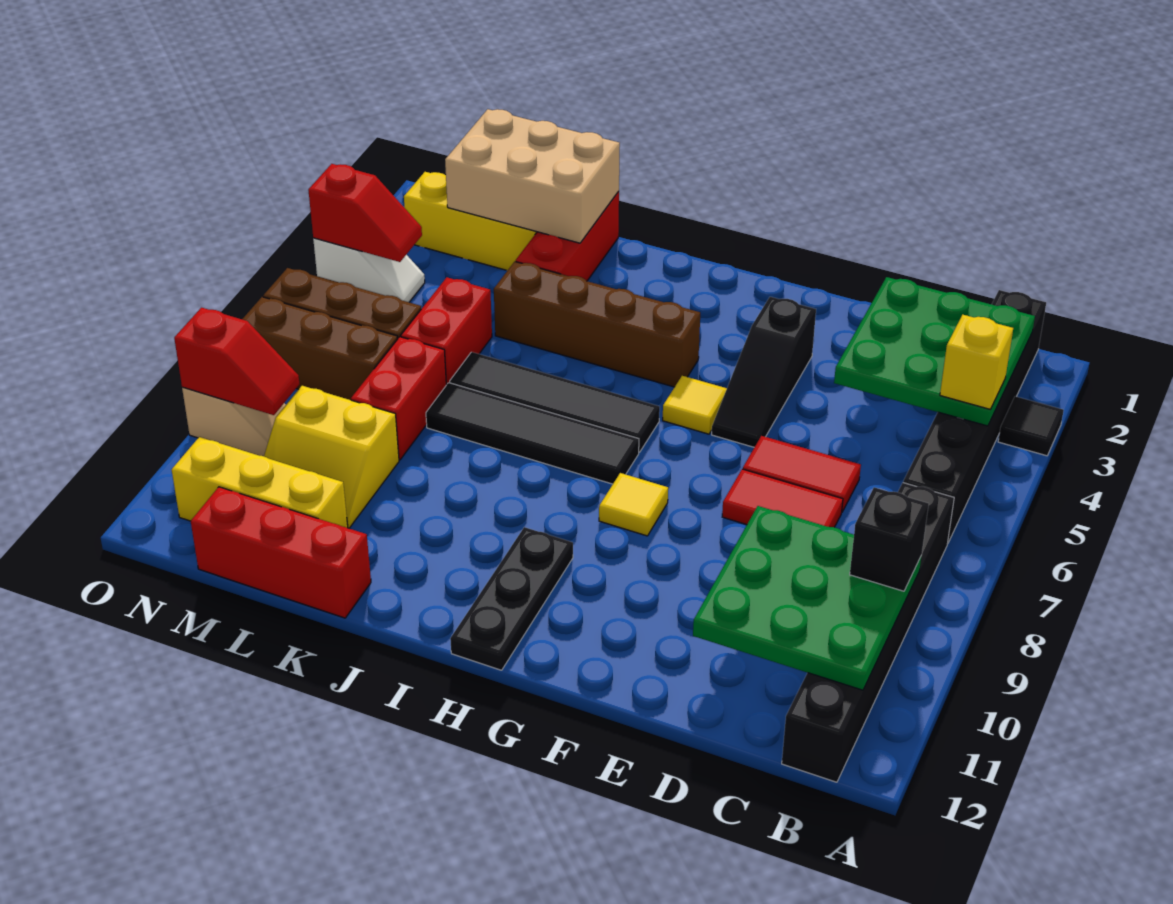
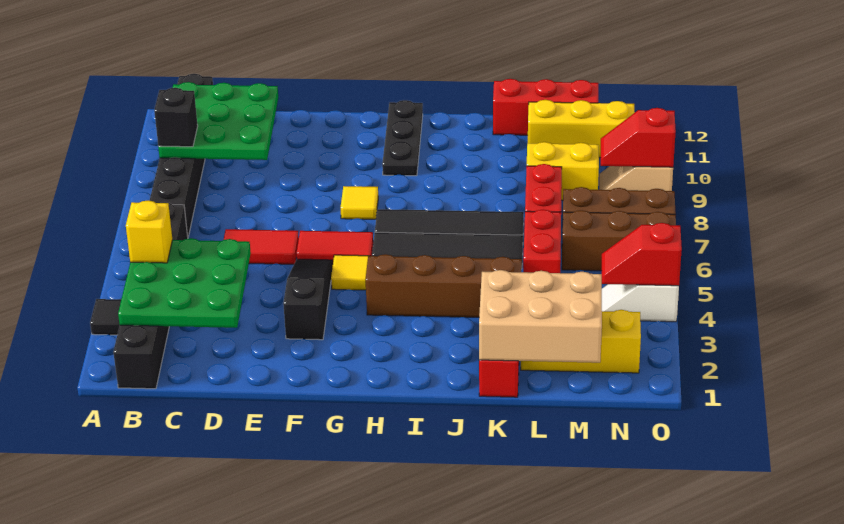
red 1x2 tile [722,469,843,527] -> red 1x2 tile moved to [297,231,373,260]

